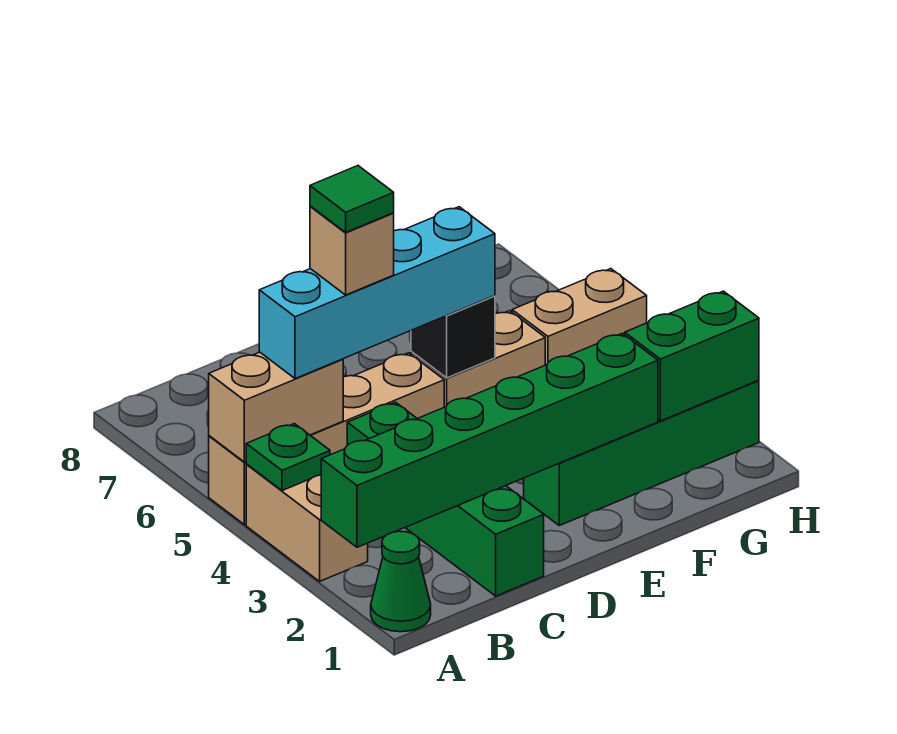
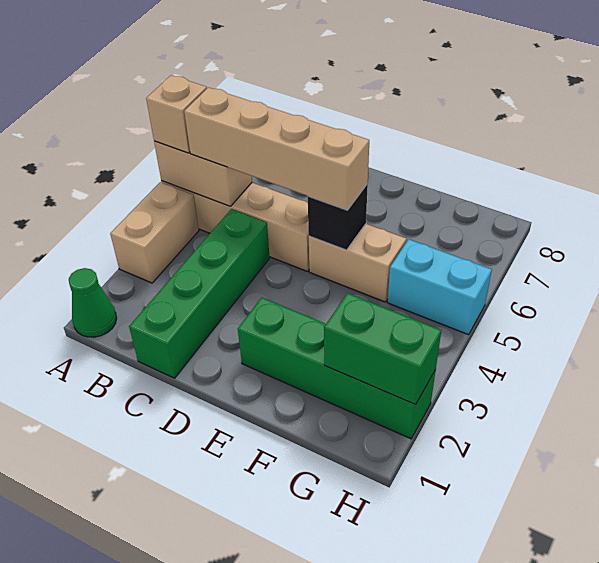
green 1x6 brick [321,333,658,547] -> none
green 1x1 plate [246,424,330,491] -> none
cyan 1x4 brick [259,207,495,379] -> tan 1x4 brick [184,87,369,210]
tan 1x1 brick [310,206,394,295] -> tan 1x1 brick moved to [146,75,207,153]
green 1x1 tile [310,166,394,232] -> none
tan 1x2 brick [512,269,647,365] -> cyan 1x2 brick [387,239,492,335]

